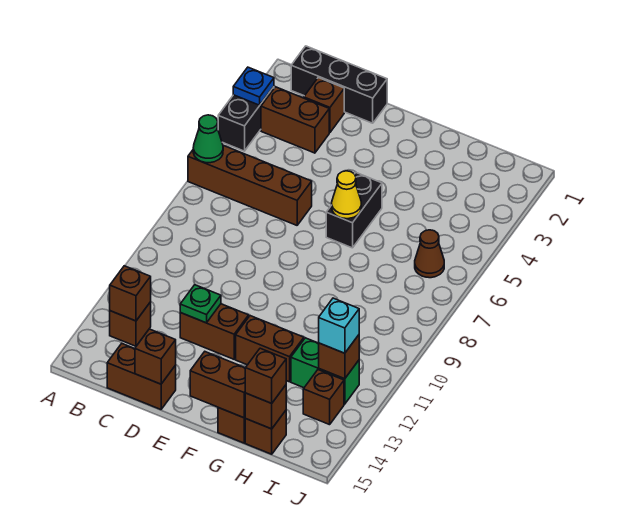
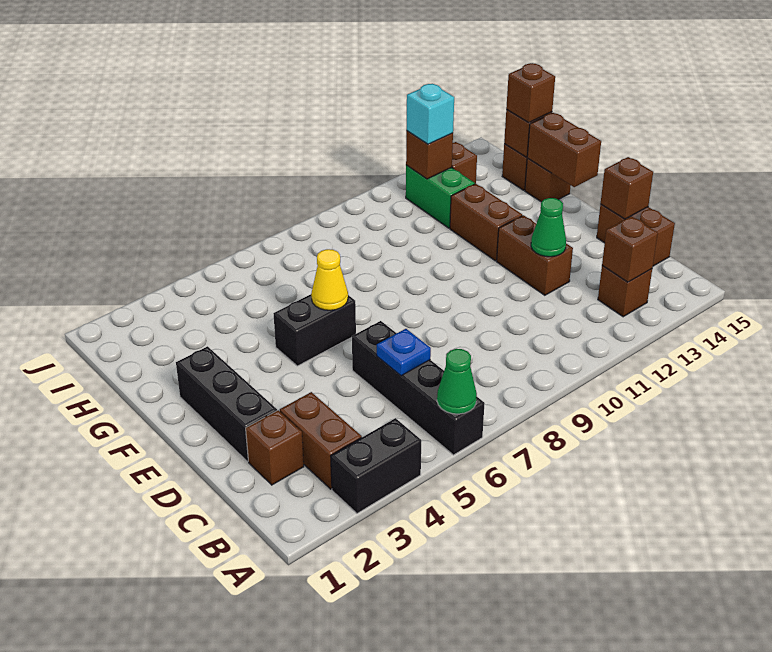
blue 1x1 plate [233,67,274,105] -> blue 1x1 plate moved to [377,329,431,376]
brown 1x4 brick [188,145,312,225] -> black 1x4 brick [352,321,485,455]
black 1x3 brick [291,46,387,123] -> black 1x3 brick moved to [176,346,277,462]
green 1x1 plate [180,285,221,323] -> green 1x1 cone [531,198,566,257]
brown 1x1 cone [415,230,444,278] -> none

